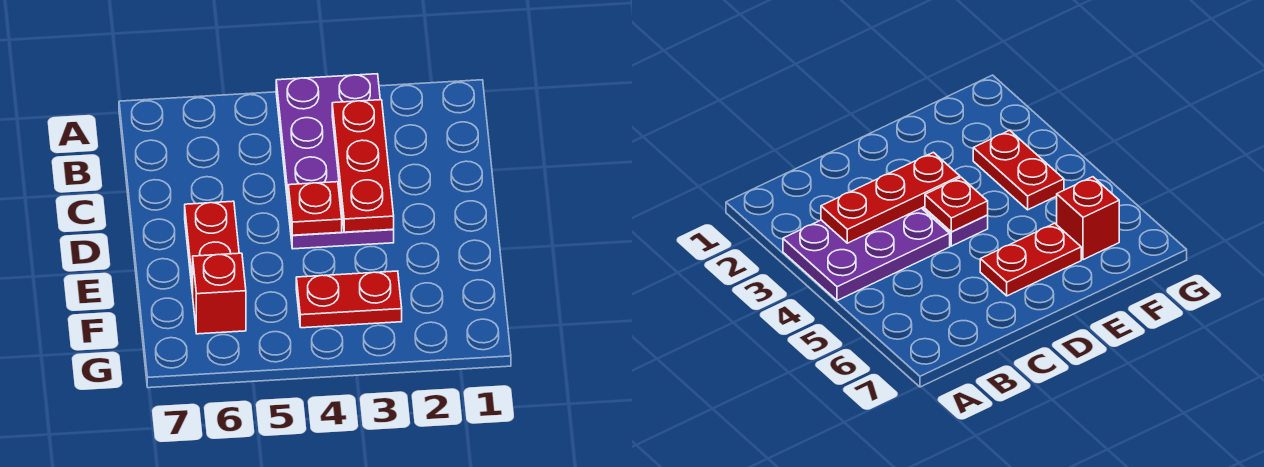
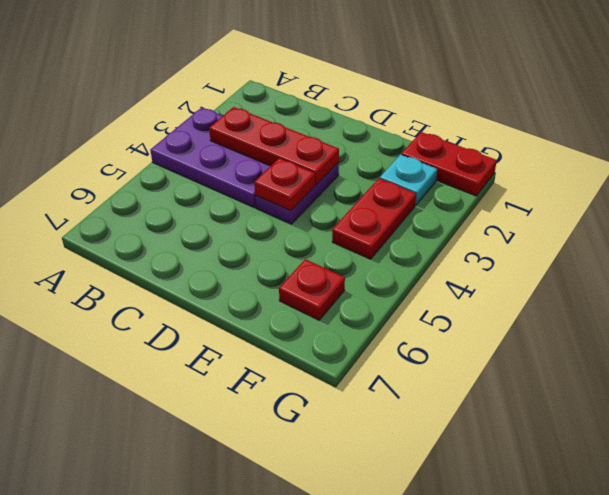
red 1x2 plate [185,201,239,294] -> red 1x2 plate moved to [401,132,497,196]
none -> cyan 1x1 plate [380,155,437,205]
red 1x1 brick [192,253,246,334] -> red 1x1 plate [279,259,345,320]

